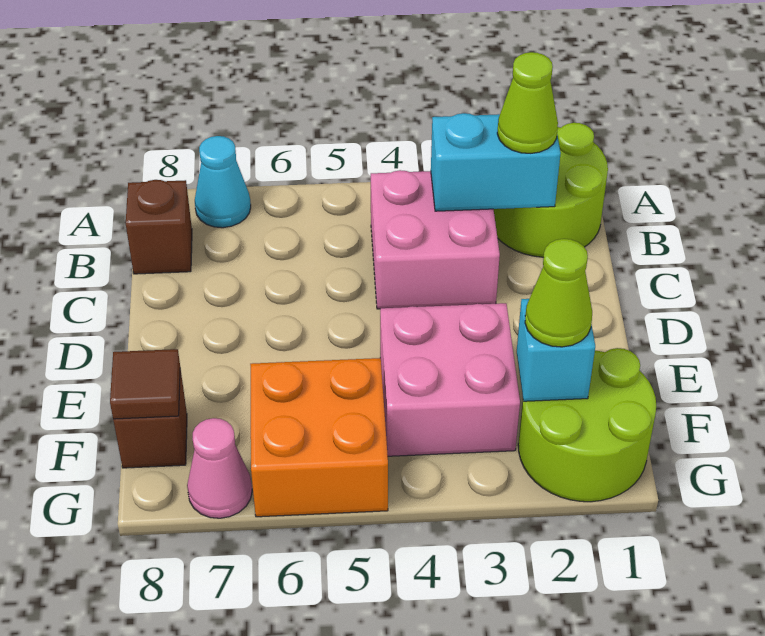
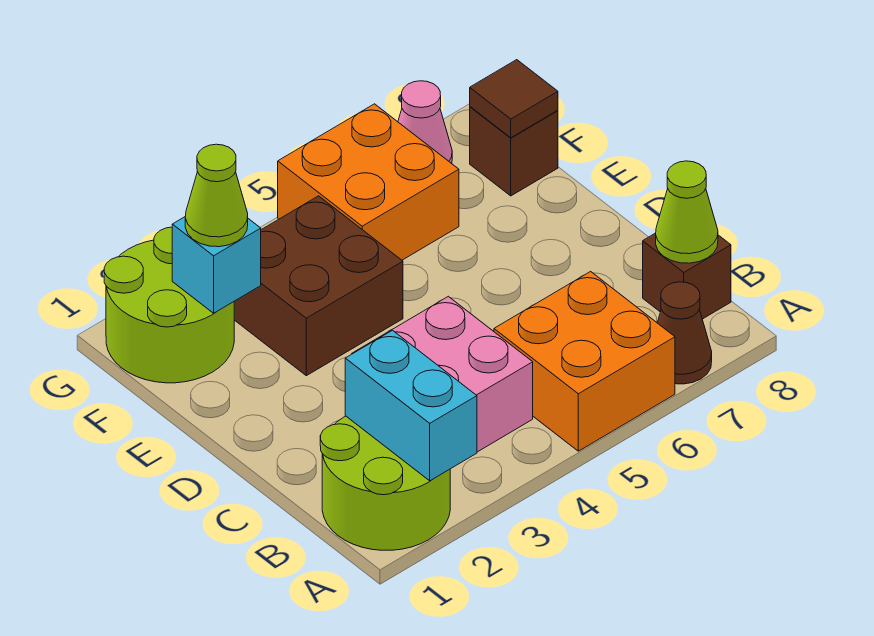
none -> orange 2x2 brick [494,272,675,451]
cyan 1x1 cone [195,136,251,228] -> brown 1x1 cone [657,282,712,384]
cyan 1x2 brick [431,113,561,211] -> cyan 1x2 brick turned to [345,330,477,481]
lime 1x1 cone [497,52,558,153] -> lime 1x1 cone moved to [656,161,718,263]
pink 2x2 brick [380,303,520,456] -> brown 2x2 brick [234,196,403,376]

